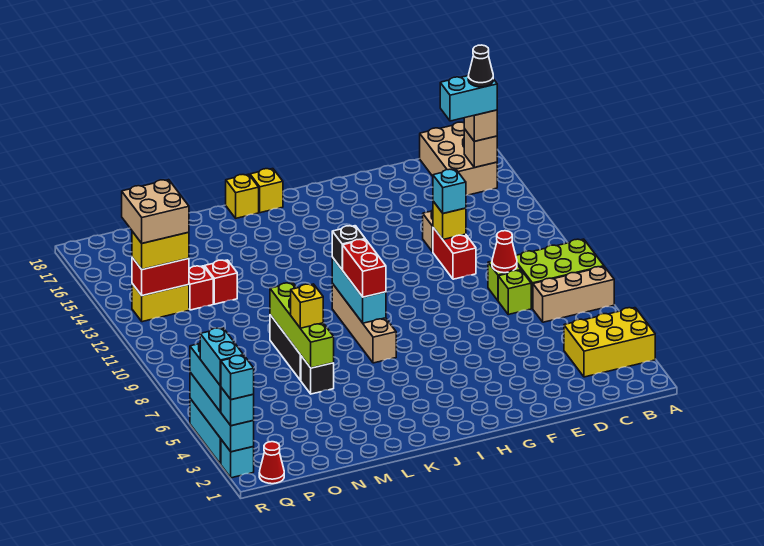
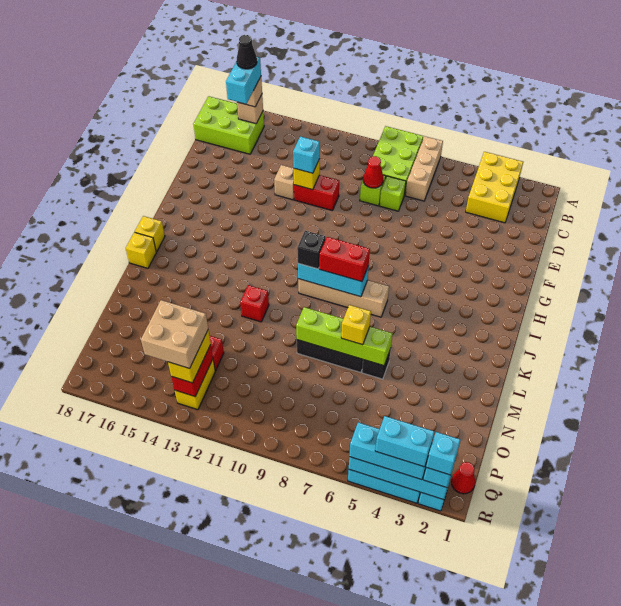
tan 2x3 brick [420,122,497,195] -> lime 2x3 brick [193,96,264,154]
red 1x1 brick [205,260,237,304] -> red 1x1 brick moved to [240,285,269,322]

